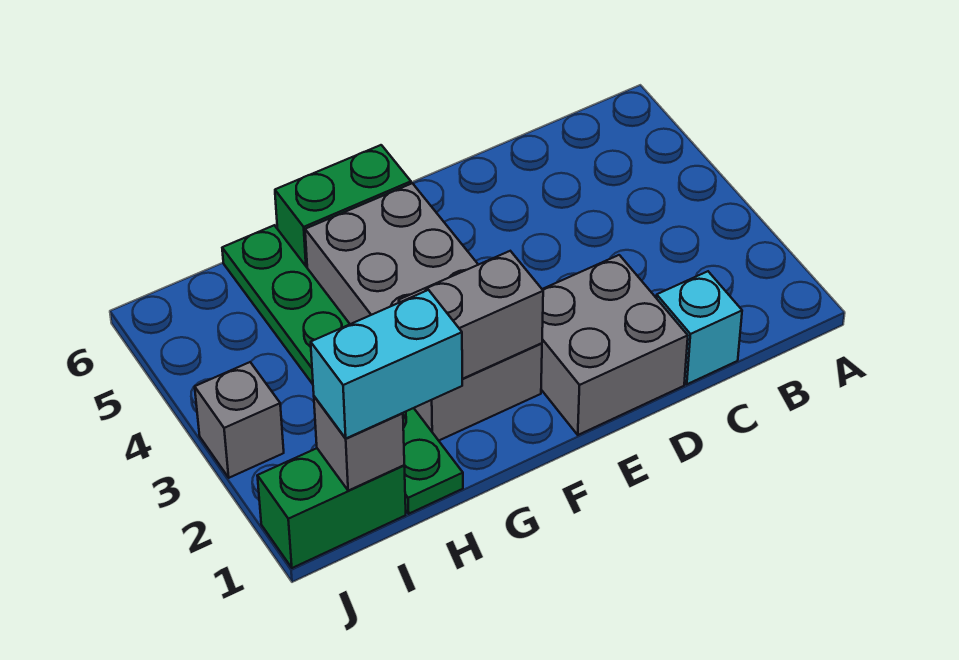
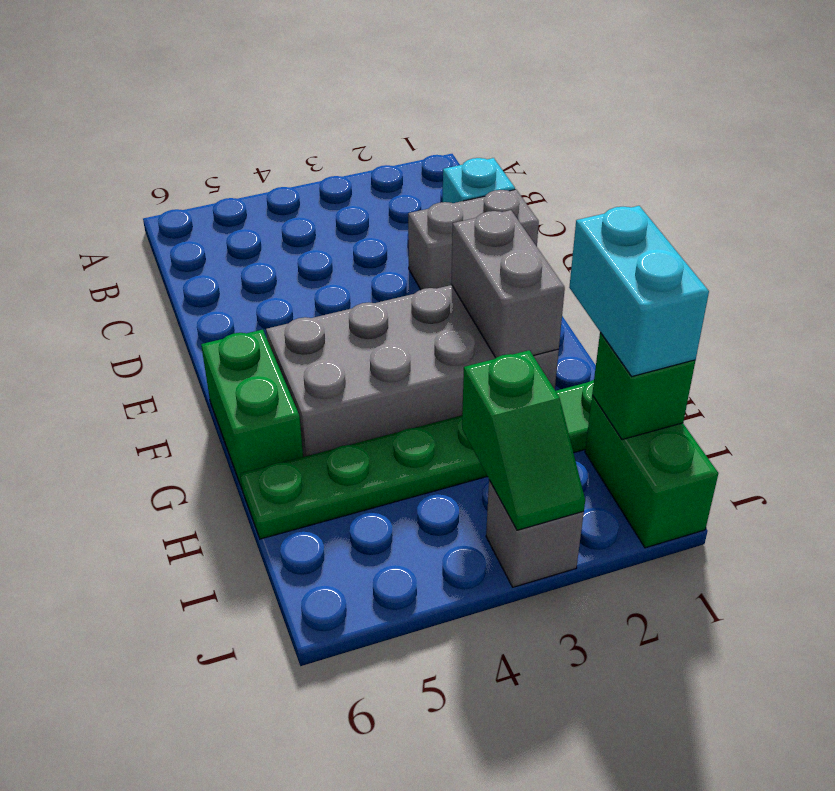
grey 2x2 brick [541,255,688,435] -> grey 1x2 brick [408,190,539,290]
grey 1x1 brick [314,397,404,491] -> green 1x1 brick [592,332,695,440]
none -> green 1x2 slope [462,350,585,530]

